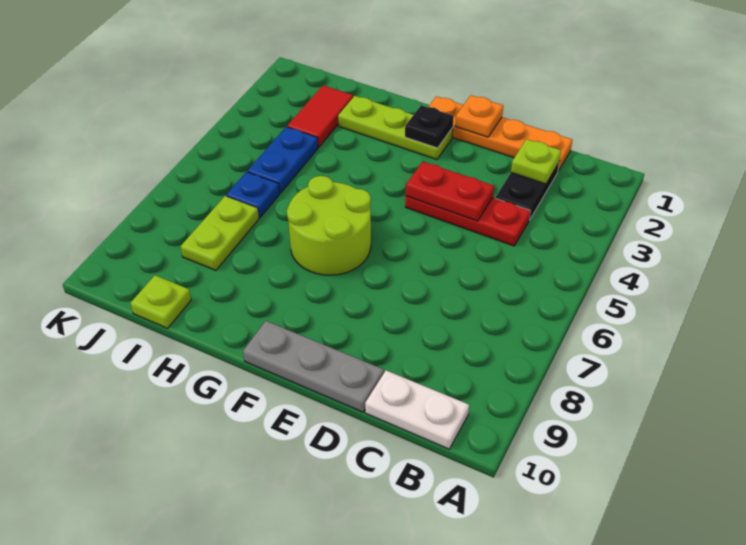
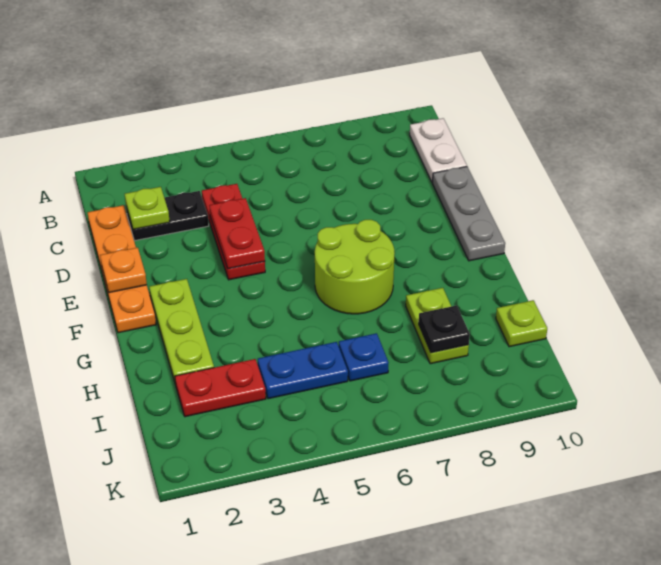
black 1x1 plate [405,105,454,148] -> black 1x1 plate moved to [419,305,470,353]
red 1x2 tile [287,85,353,147] -> red 1x2 plate [175,359,266,417]
lime 1x2 plate [181,196,259,270] -> lime 1x2 plate turned to [406,288,469,364]

